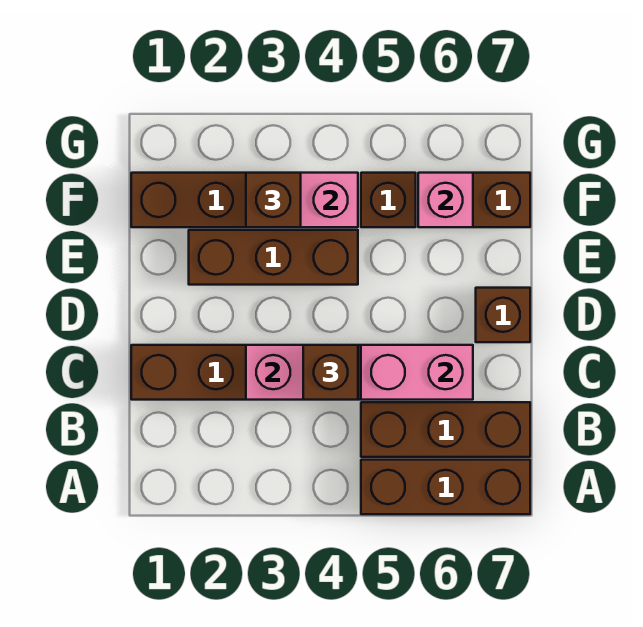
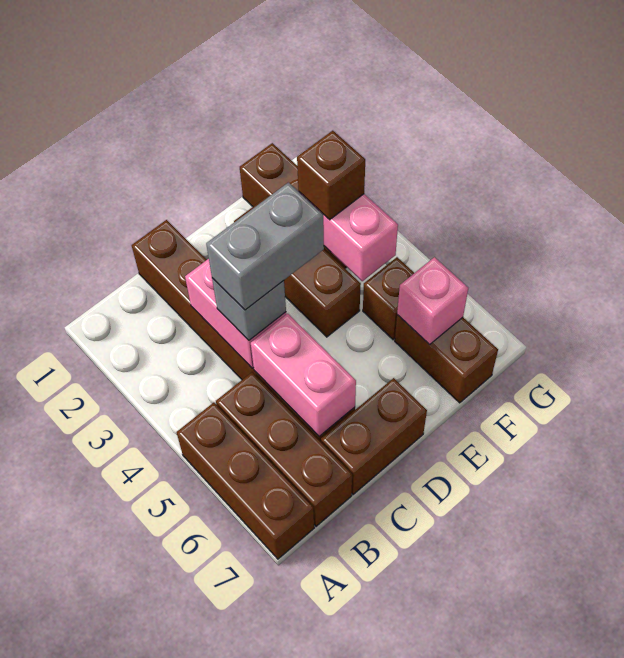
brown 1x1 brick [303,345,358,400] -> grey 1x1 brick [212,278,286,340]
none -> grey 1x2 brick [206,182,324,310]
brown 1x1 brick [476,288,530,342] -> brown 1x2 brick [321,378,427,494]

